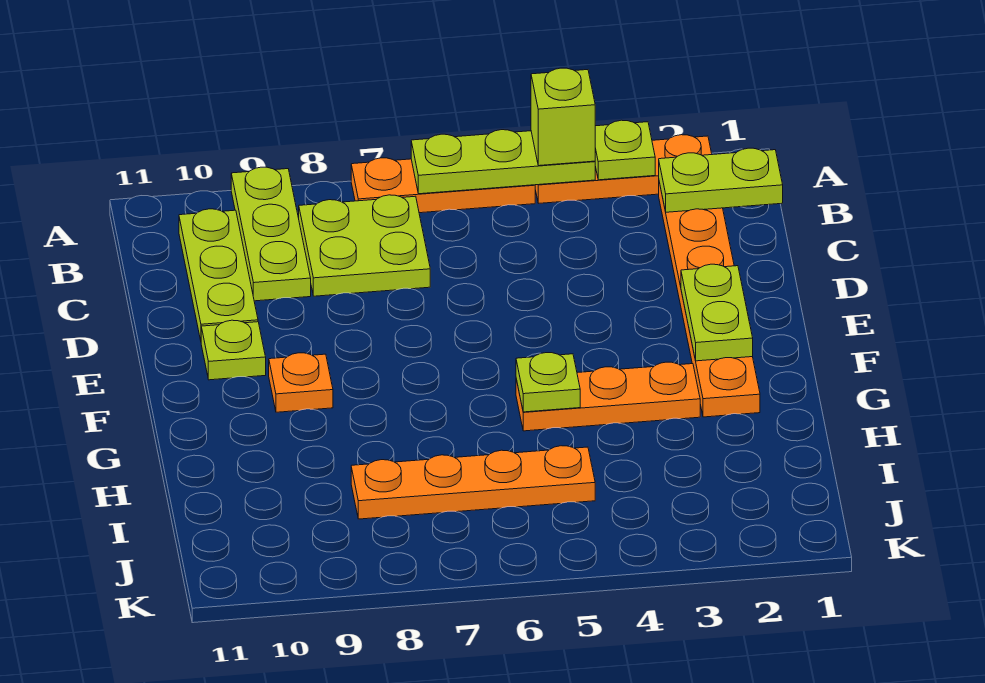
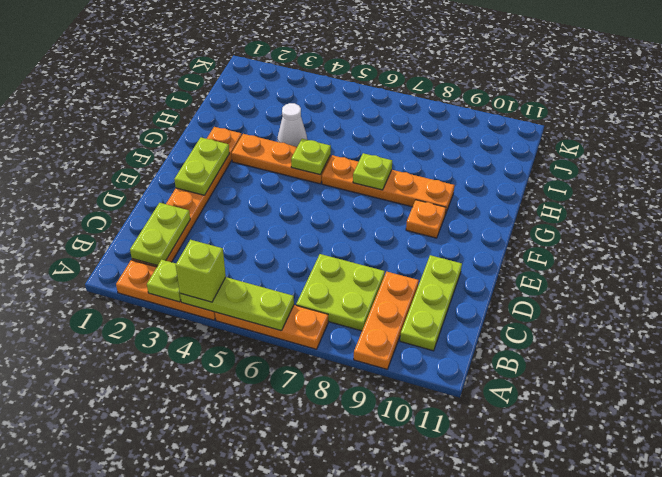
lime 1x3 plate [231,167,311,301] -> orange 1x3 plate [354,272,419,369]
lime 1x2 plate [659,148,783,212] -> lime 1x2 plate turned to [130,203,190,266]
lime 1x1 plate [201,320,266,380] -> lime 1x1 plate moved to [353,153,392,190]
none -> white 1x1 cone [277,103,307,147]
orange 1x4 plate [351,446,595,519] -> orange 1x4 plate moved to [322,155,454,215]

